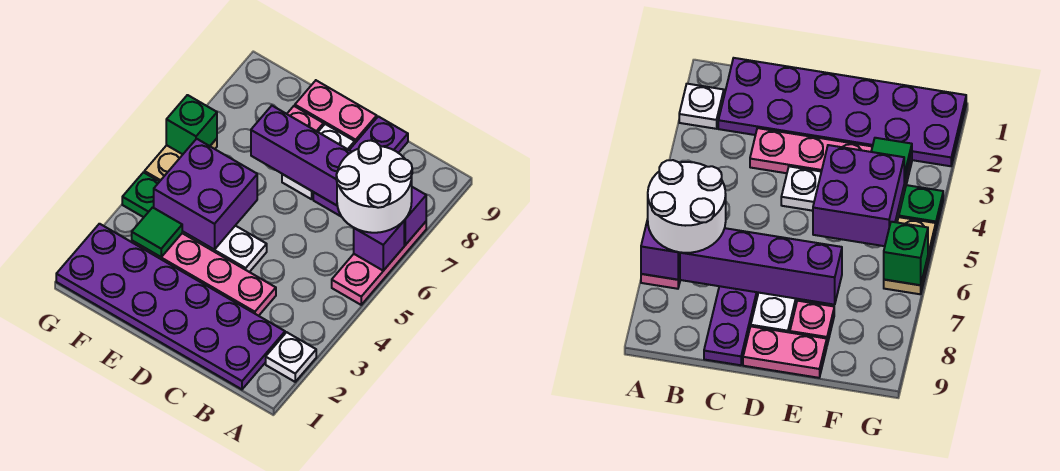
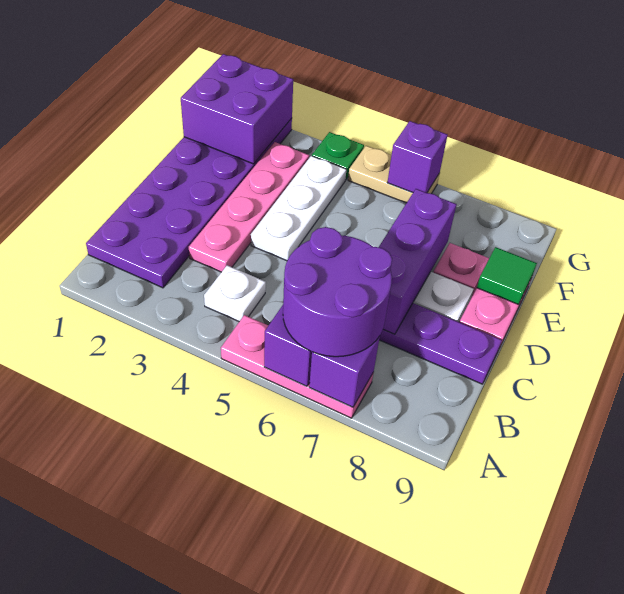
white 1x1 plate [266,332,316,382] -> white 1x1 plate moved to [204,265,266,322]
white 2x2 round brick [336,140,412,233] -> purple 2x2 round brick [283,227,392,357]
purple 1x4 brick [251,106,351,205] -> purple 1x3 brick [379,189,457,334]
purple 2x2 brick [154,139,257,250] -> purple 2x2 brick moved to [181,54,293,164]
green 1x1 tile [132,207,182,257] -> green 1x1 tile moved to [477,247,537,305]
green 1x1 brick [166,95,217,154] -> purple 1x1 brick [387,121,448,193]

